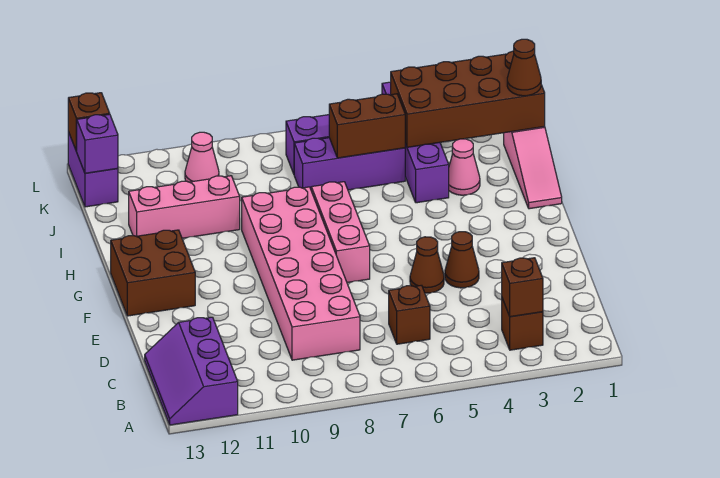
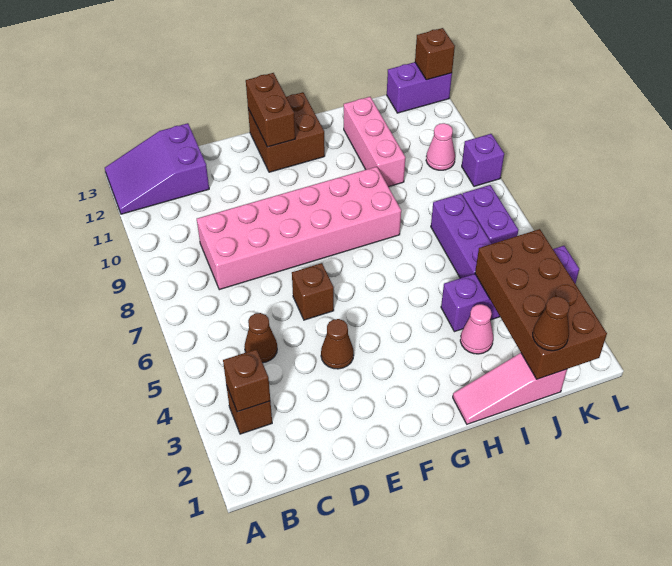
purple 2x3 slope [145,317,238,425] -> purple 2x3 slope turned to [105,123,209,214]
brown 1x1 brick [389,285,430,344] -> brown 1x1 brick moved to [292,263,334,320]
brown 1x1 cone [410,237,444,293] -> brown 1x1 cone moved to [244,313,277,363]
pink 1x3 brick [311,182,370,283] -> none
brown 1x2 brick [329,94,405,158] -> brown 1x2 brick moved to [246,73,295,147]
purple 1x1 brick [76,114,118,173] -> purple 1x1 brick moved to [462,134,504,186]

